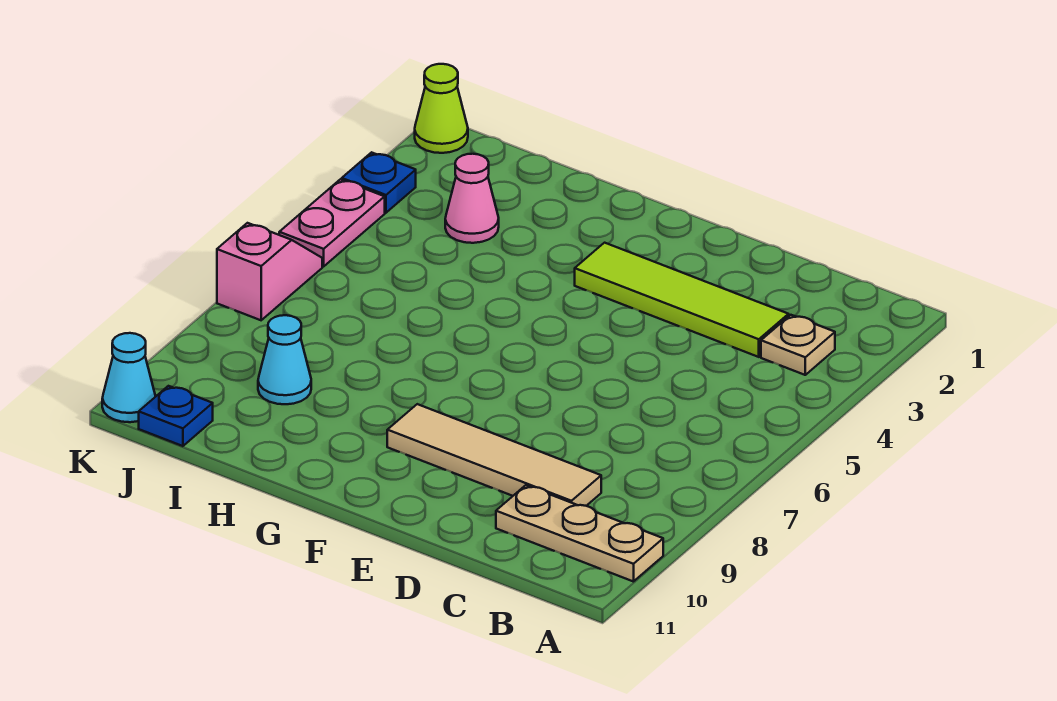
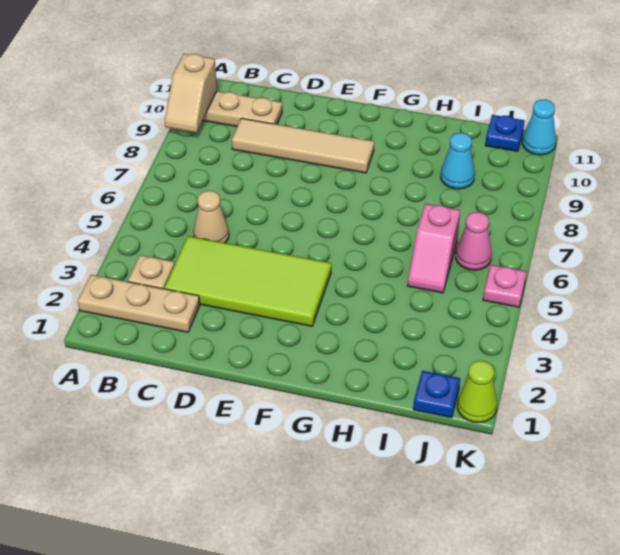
none -> tan 1x3 plate [78,275,200,332]
none -> tan 1x2 slope [165,54,217,133]
lime 1x4 tile [575,243,789,357] -> lime 2x4 tile [164,236,331,326]
none -> tan 1x1 cone [193,191,229,243]
pink 1x1 cone [445,154,499,243] -> pink 1x1 cone moved to [456,212,492,270]
blue 1x1 plate [342,152,416,213] -> blue 1x1 plate moved to [413,371,460,418]
pink 1x2 plate [279,179,385,267] -> pink 1x1 plate [483,265,527,307]
pink 1x2 slope [217,223,322,320] -> pink 1x2 slope moved to [408,204,460,293]

